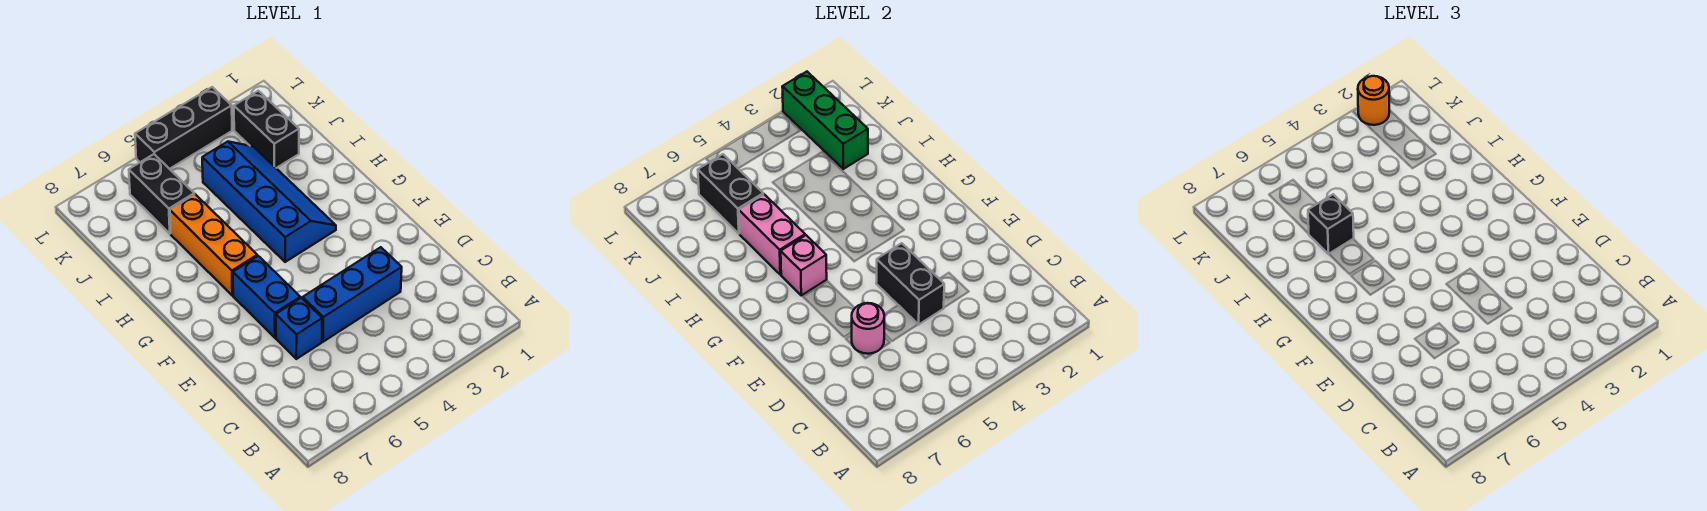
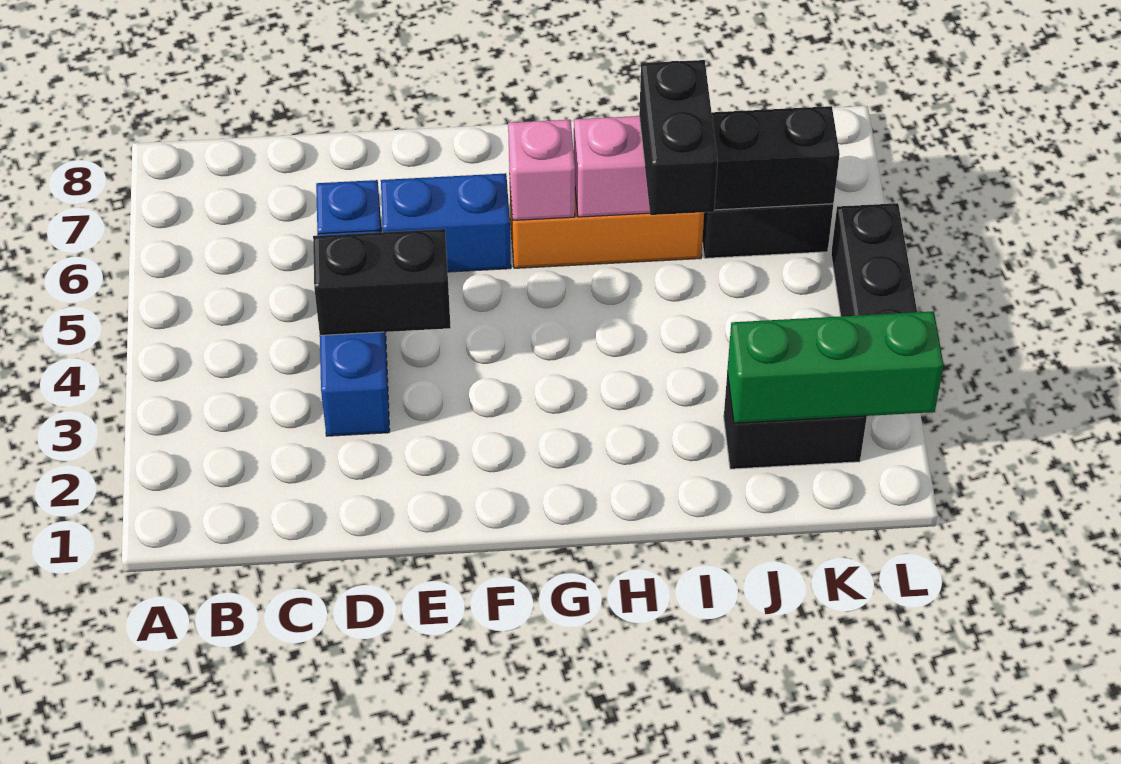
pink 1x1 round brick [852,303,884,354] -> none
blue 2x4 slope [202,142,336,262] -> none
black 1x1 brick [1308,194,1354,254] -> black 1x2 brick [639,60,718,215]
orange 1x1 round brick [1358,76,1389,125] -> none

